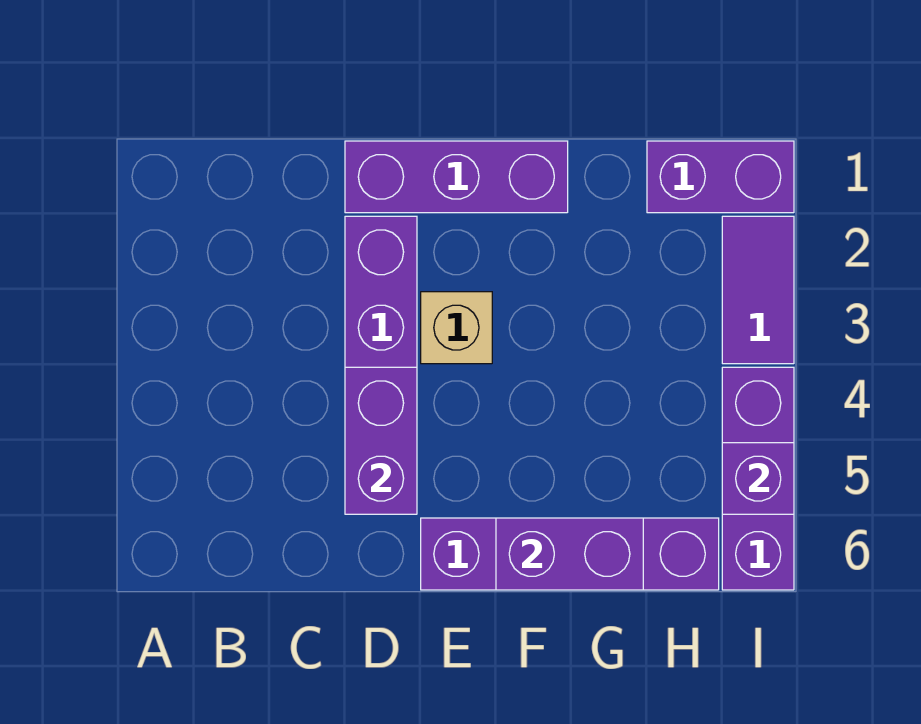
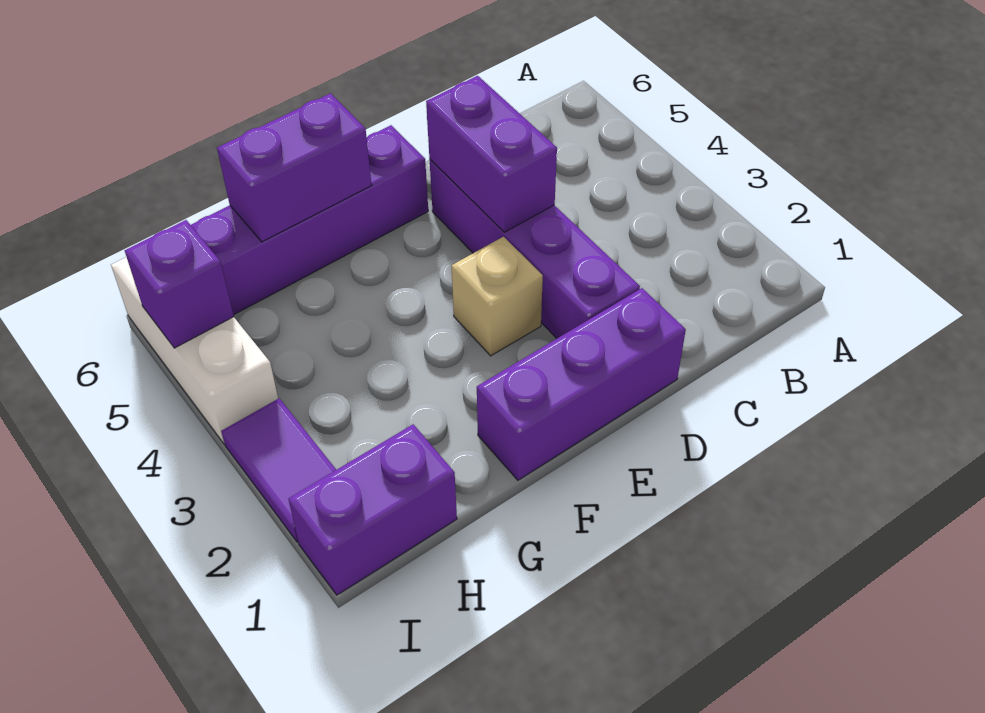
purple 1x3 brick [722,367,794,590] -> white 1x3 brick [111,257,278,444]

